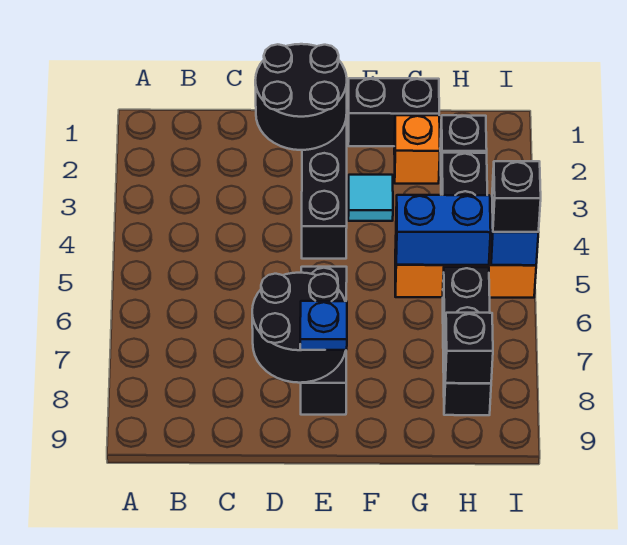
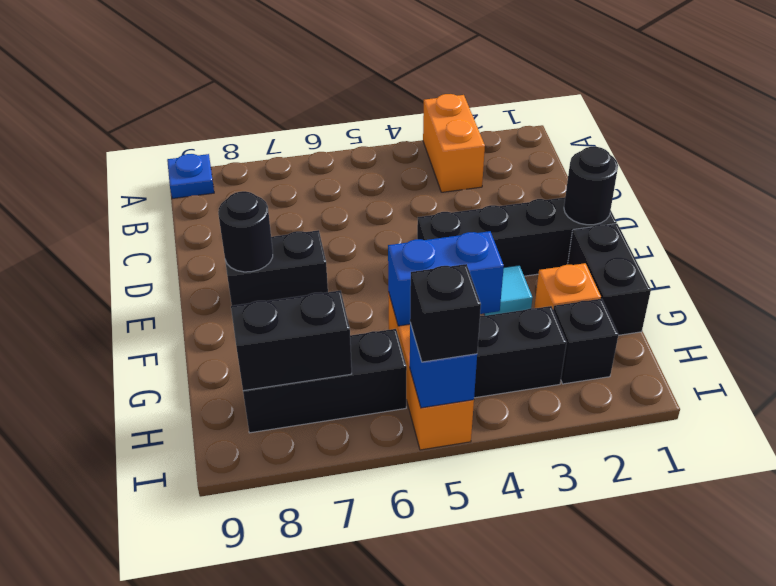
none -> orange 1x2 brick [423,94,485,192]
black 2x2 round brick [255,44,347,150] -> black 1x1 round brick [564,147,618,225]
black 2x2 round brick [252,273,346,383] -> black 1x1 round brick [218,191,273,272]
black 1x3 brick [301,267,347,415] -> black 1x2 brick [225,230,328,306]
blue 1x1 plate [300,301,347,350] -> blue 1x1 plate moved to [167,154,214,199]
blue 1x2 brick [396,195,491,265] -> blue 1x2 brick turned to [388,231,504,326]
black 1x1 brick [445,313,493,383] -> black 1x2 brick [231,291,352,391]

